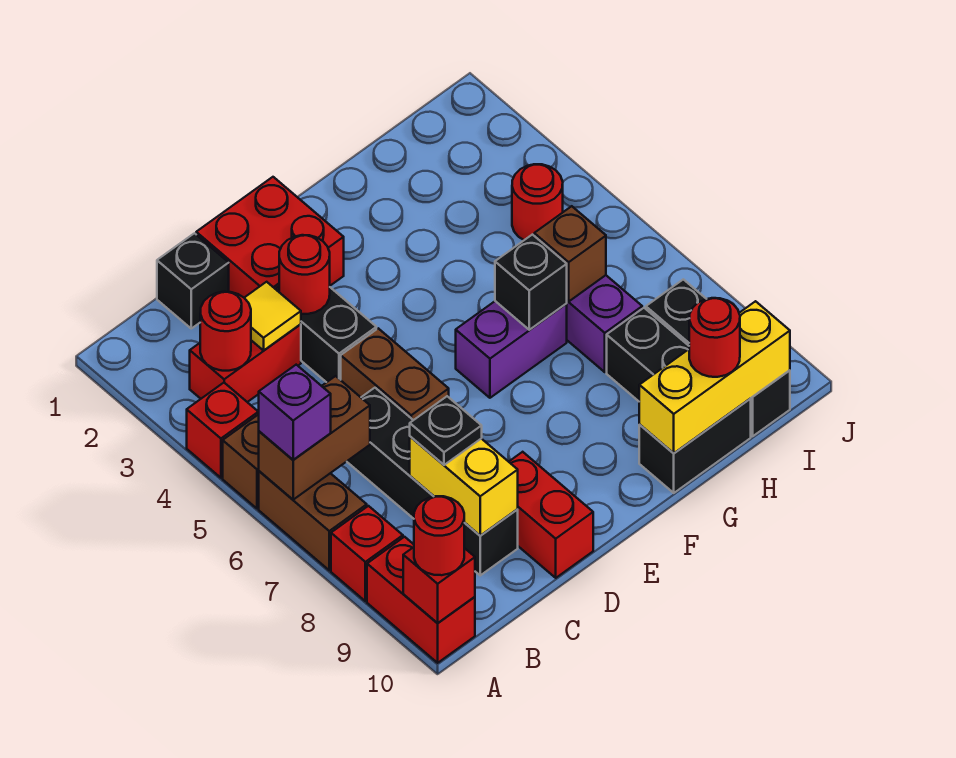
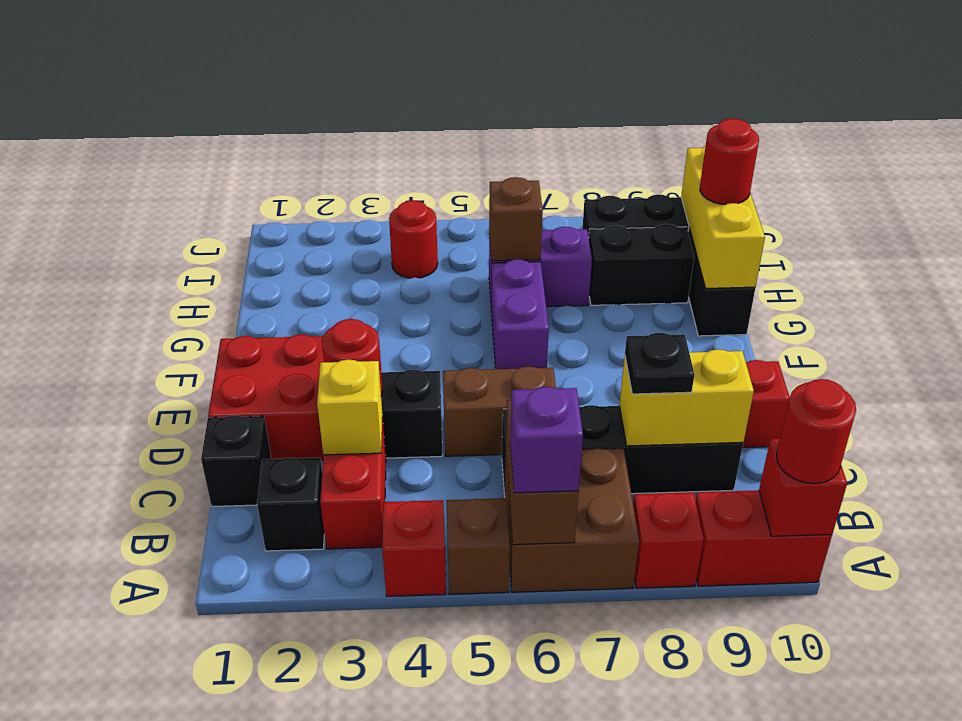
brown 1x2 brick [259,471,367,570] -> brown 2x2 brick [505,448,639,592]
red 1x1 round brick [200,292,251,371] -> none
yellow 1x1 tile [244,282,301,350] -> yellow 1x1 brick [317,360,382,455]
black 1x1 brick [495,235,567,330] -> black 1x1 brick moved to [257,458,324,551]

